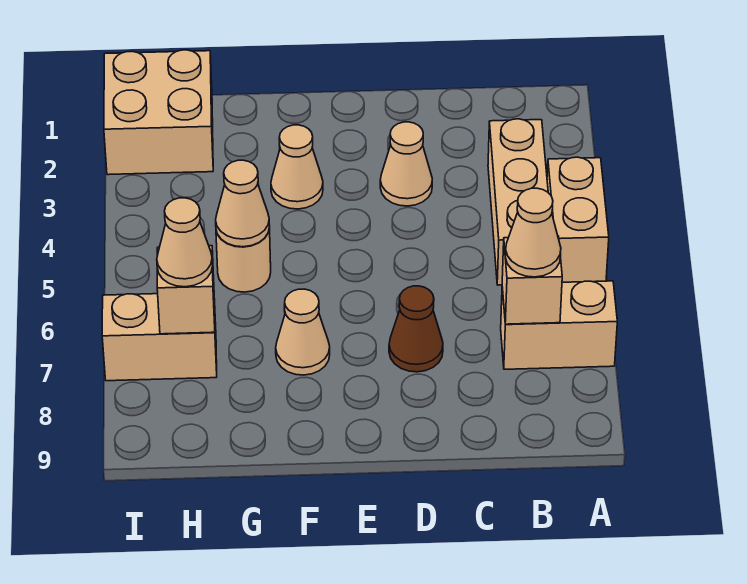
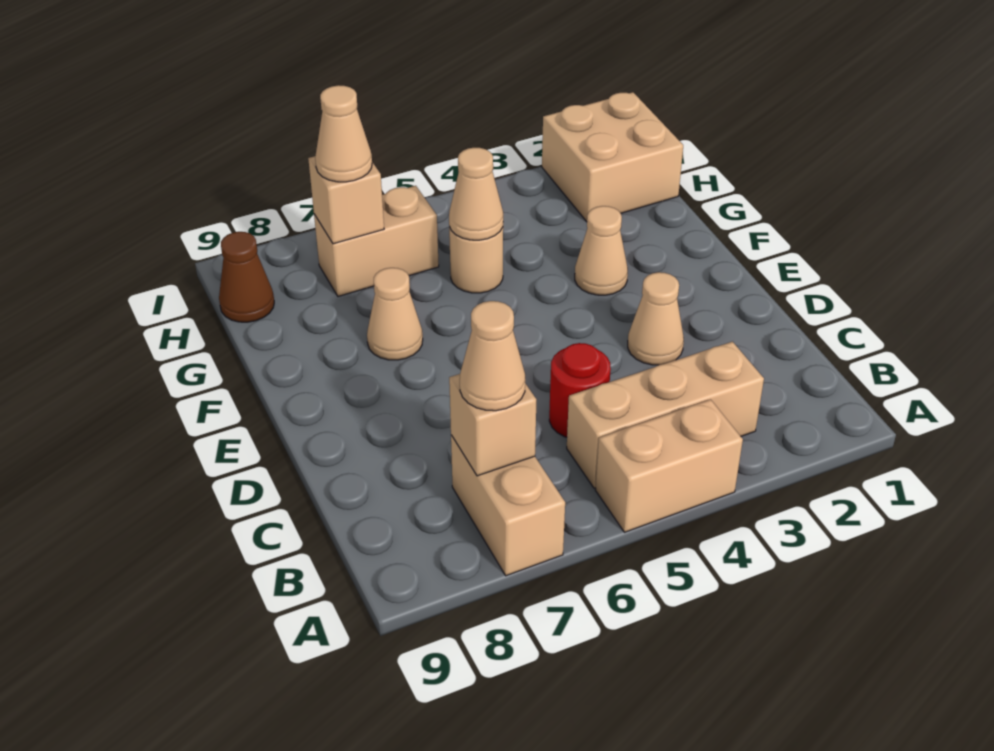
none -> red 1x1 round brick [549,343,611,437]
brown 1x1 cone [389,286,443,372] -> brown 1x1 cone moved to [219,232,274,322]
tan 1x2 brick [102,294,217,381] -> tan 1x2 brick turned to [314,186,439,297]

